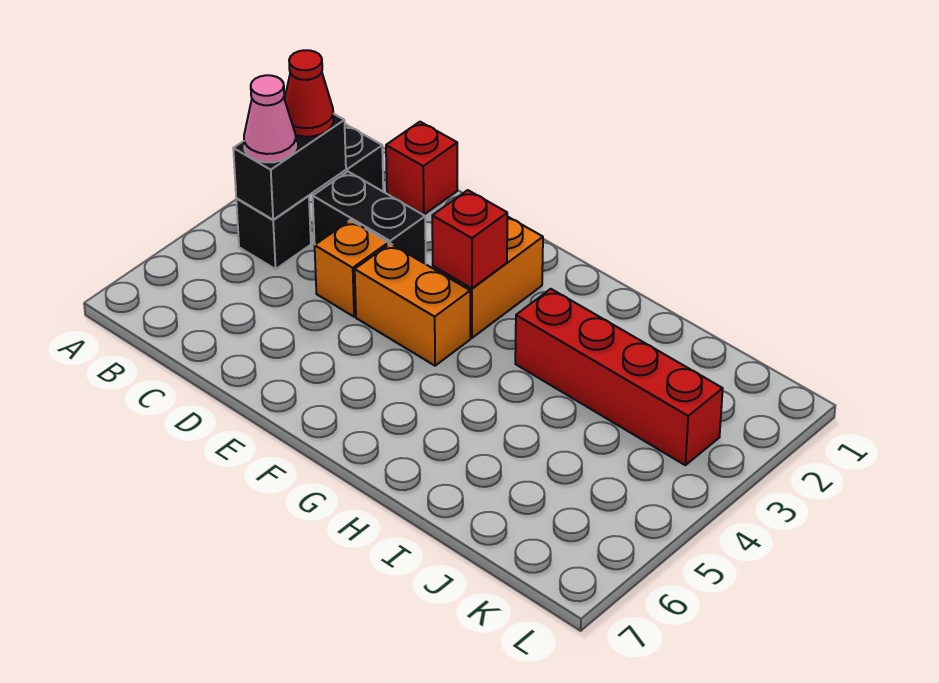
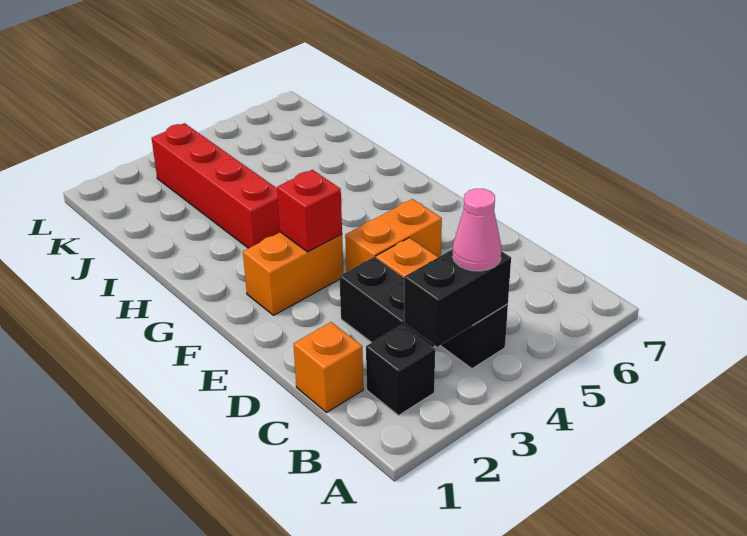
red 1x1 cone [285,50,334,137] -> none
red 1x1 brick [386,122,457,215] -> orange 1x1 brick [294,322,363,412]
orange 1x2 brick [355,244,470,366] -> orange 1x2 brick turned to [345,199,442,271]

